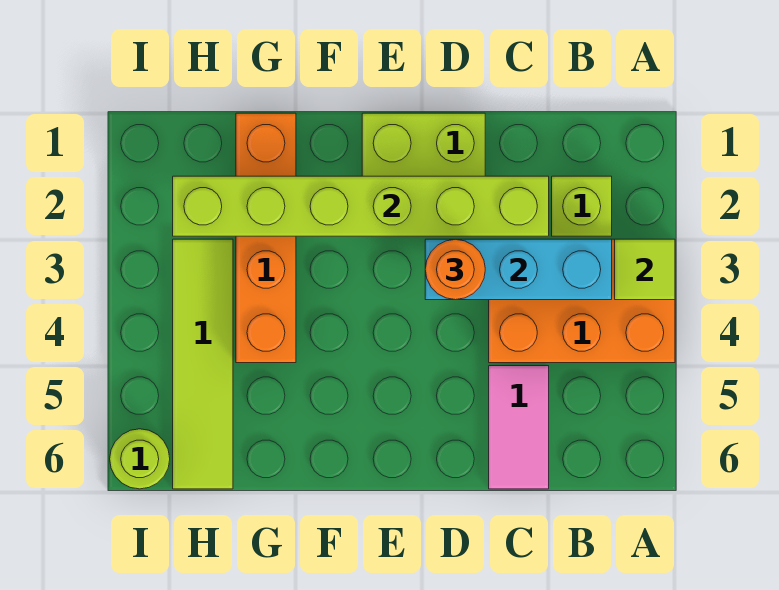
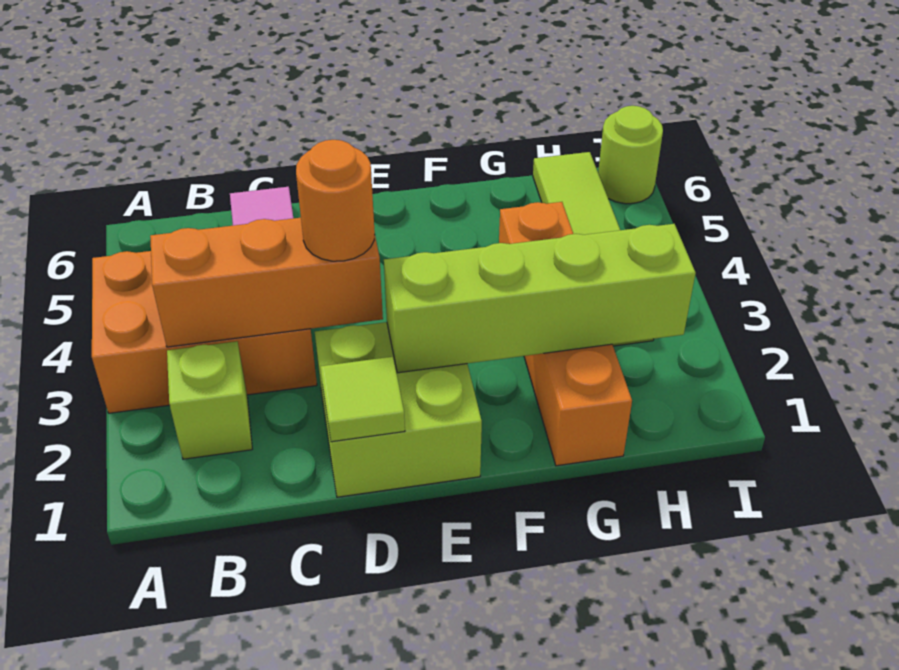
lime 1x1 tile [615,239,675,300] -> lime 1x1 tile moved to [320,357,405,442]
cyan 1x3 brick [425,239,612,300] -> orange 1x3 brick [150,218,383,347]
lime 1x6 brick [173,176,549,236] -> lime 1x4 brick [384,224,696,373]

